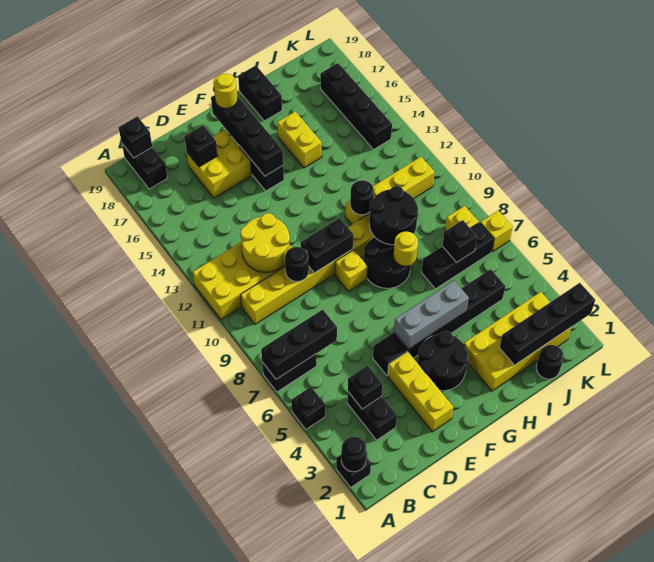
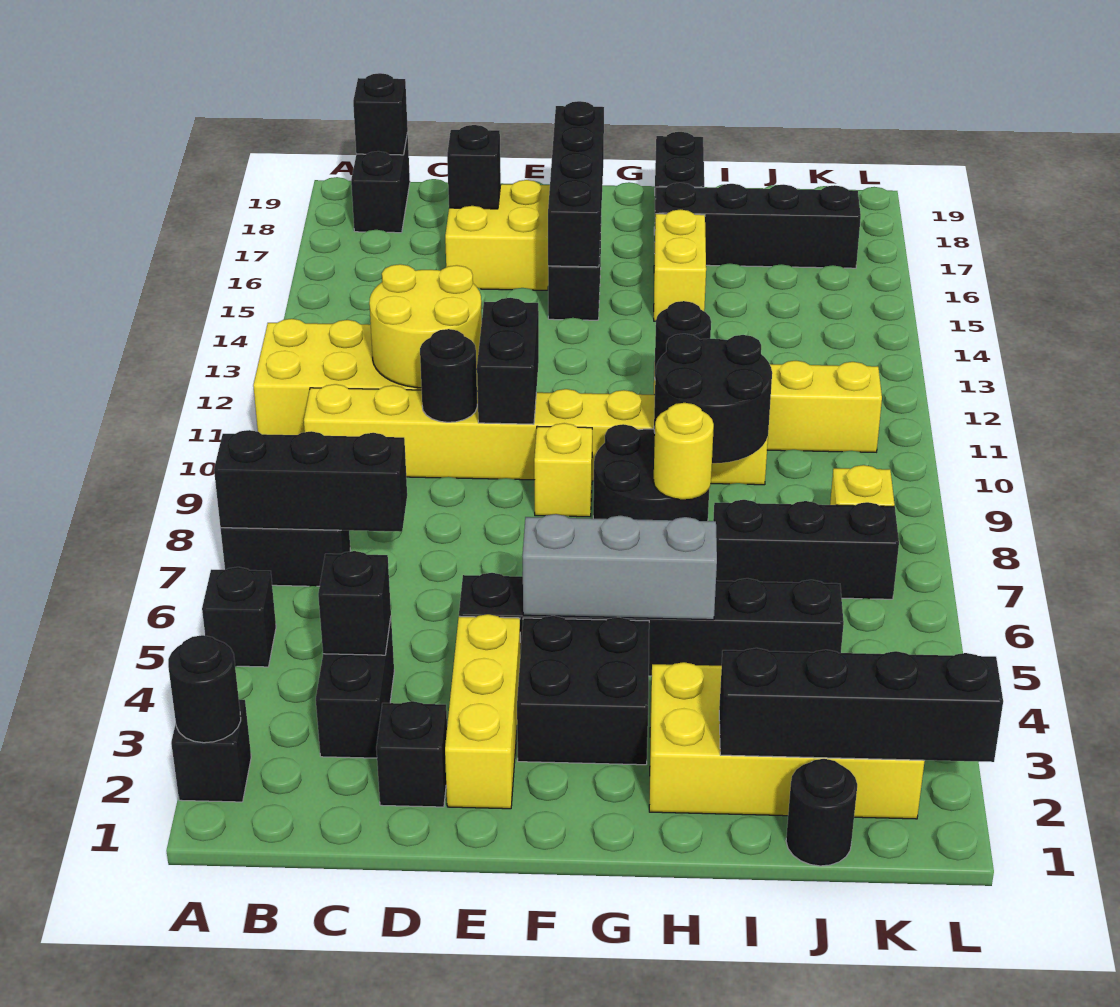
black 1x2 brick [301,218,354,273] -> black 1x2 brick turned to [477,298,539,424]
black 2x2 round brick [418,331,469,391] -> black 2x2 brick [517,616,649,765]
yellow 1x1 round brick [214,73,238,108] -> none
black 1x1 brick [442,220,477,262] -> black 1x1 brick moved to [376,701,447,807]
black 1x4 brick [320,63,392,149] -> black 1x4 brick turned to [654,183,861,268]
yellow 1x1 brick [480,210,513,252] -> none

